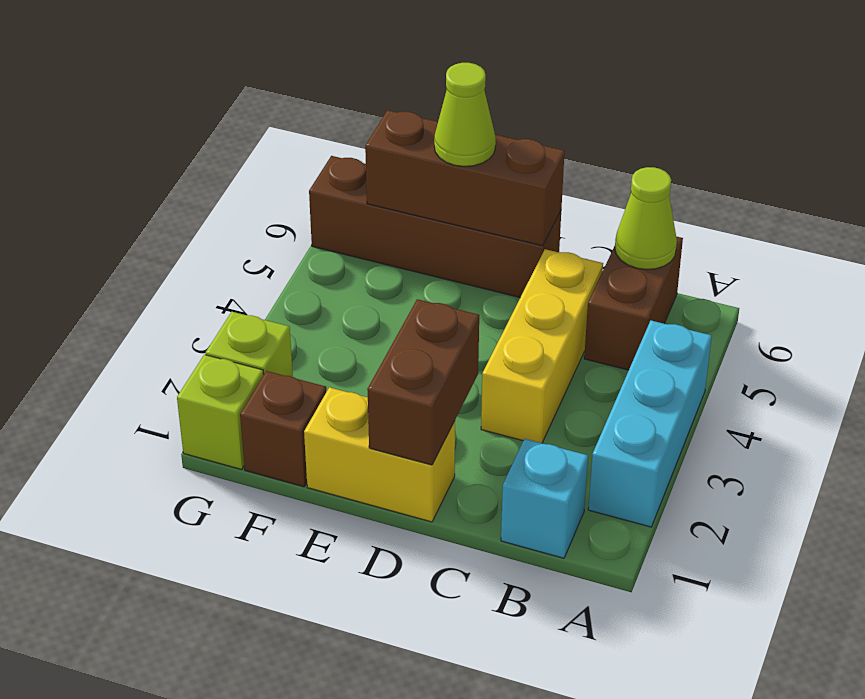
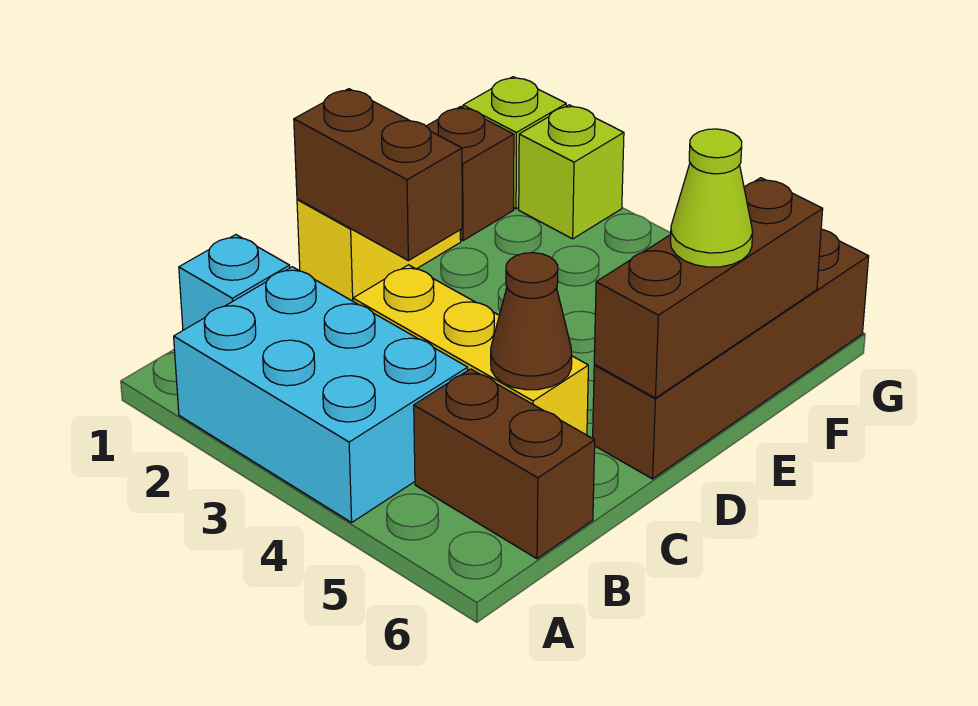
cyan 1x3 brick [588,321,712,527] -> cyan 2x3 brick [174,267,468,522]
lime 1x1 cone [615,167,677,270] -> none
none -> brown 1x1 cone [491,253,572,390]

